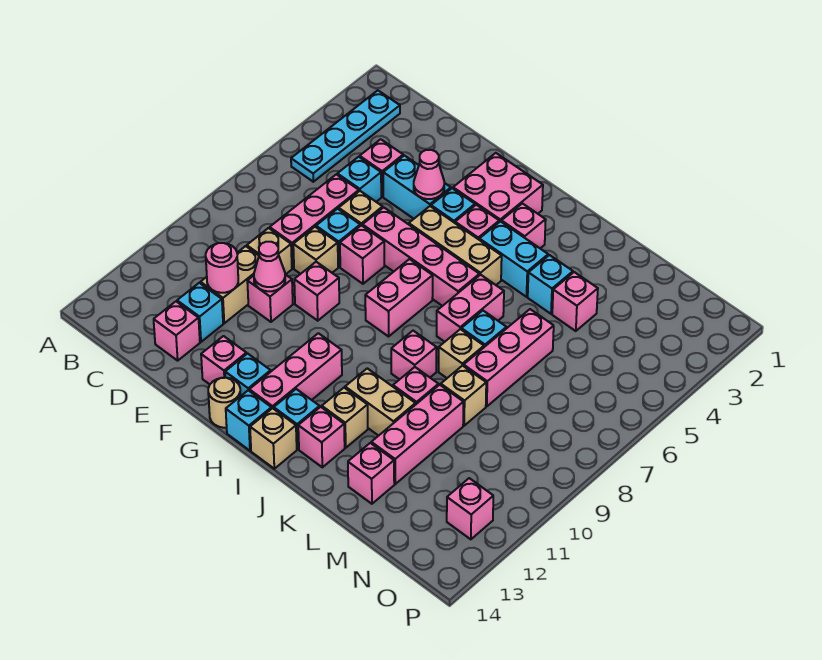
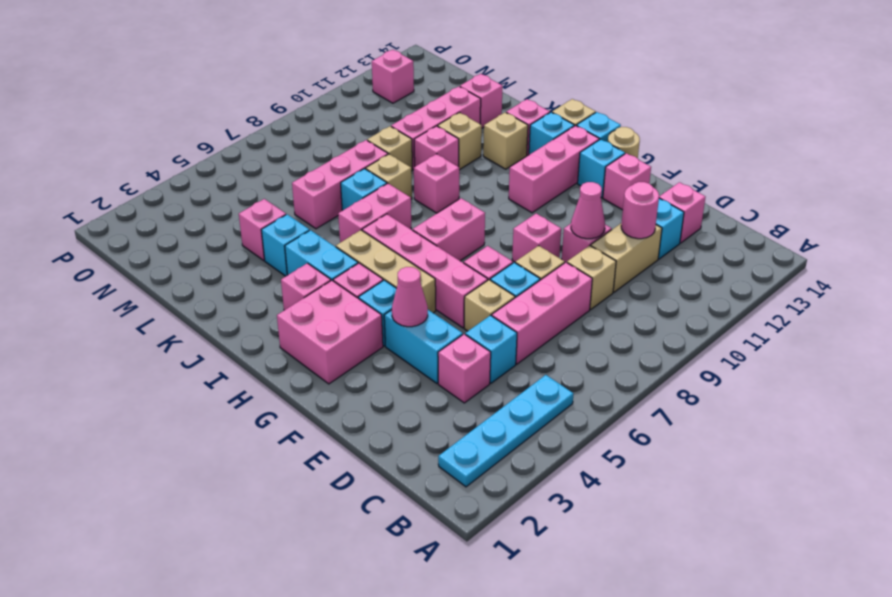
tan 1x2 brick [345,368,416,436] -> tan 1x1 brick [438,112,482,169]

